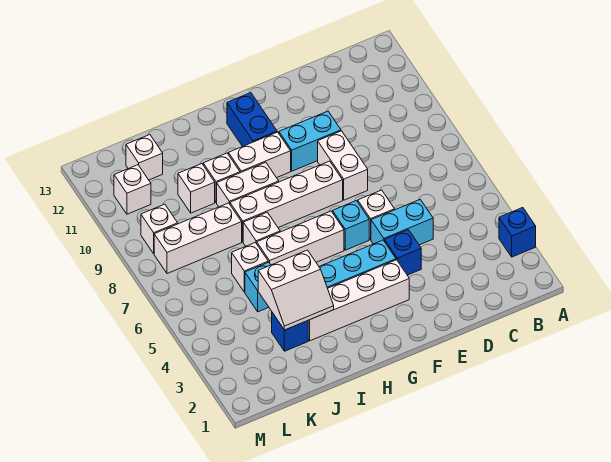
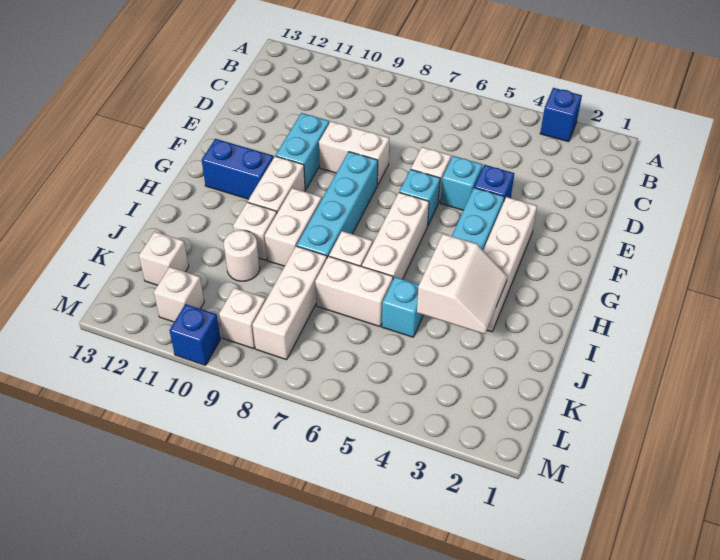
cyan 1x2 brick [371,200,433,245] -> cyan 1x1 brick [440,156,483,210]
white 1x4 brick [230,161,343,242] -> cyan 1x4 brick [297,152,378,258]
blue 1x1 brick [272,313,308,351] -> blue 1x1 brick moved to [169,304,221,365]
white 1x1 brick [232,243,268,292] -> white 1x2 brick [315,256,393,327]
white 1x1 brick [178,164,215,213] -> white 1x1 round brick [224,230,260,281]

